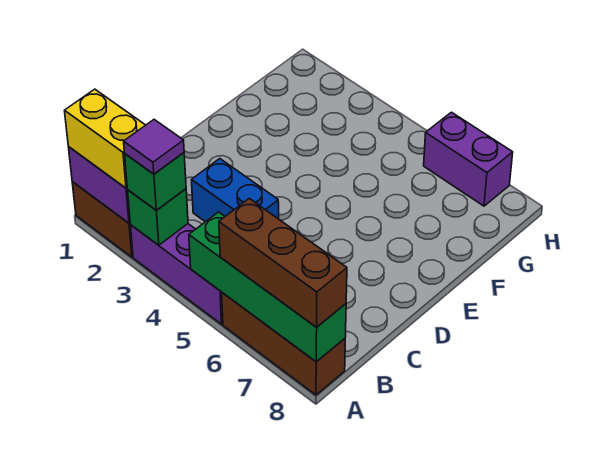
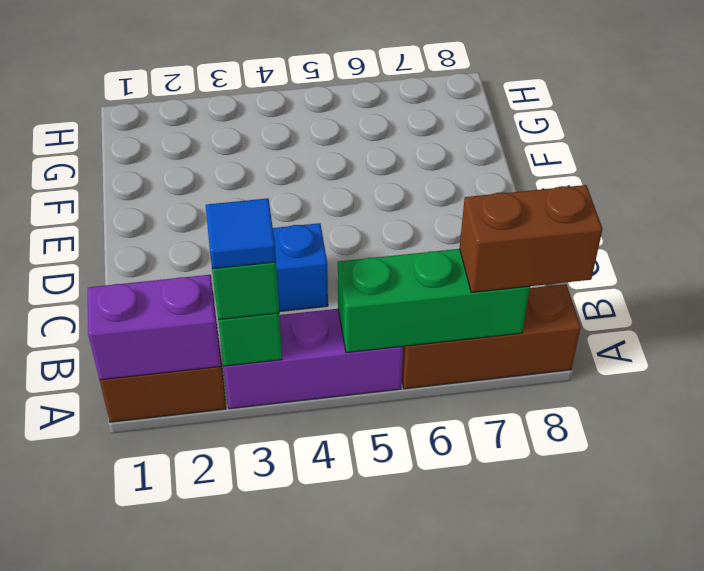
yellow 1x2 brick [65,89,145,188] -> none
purple 1x1 tile [124,120,184,174] -> blue 1x1 tile [206,198,276,269]
green 1x4 brick [189,212,346,362] -> green 1x3 brick [338,249,530,353]
brown 1x3 brick [219,199,347,327] -> brown 1x2 brick [460,185,603,293]
purple 1x2 brick [424,112,513,206] -> none

